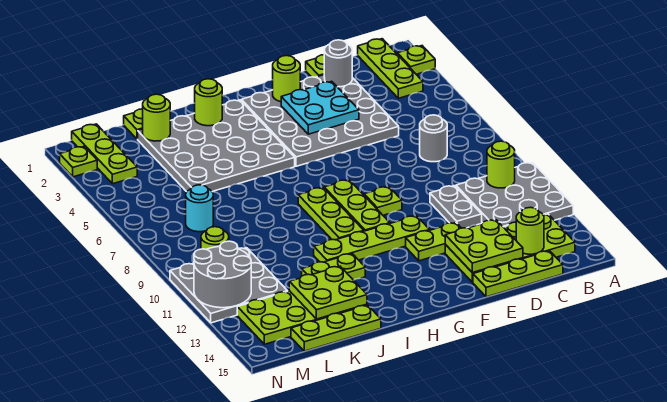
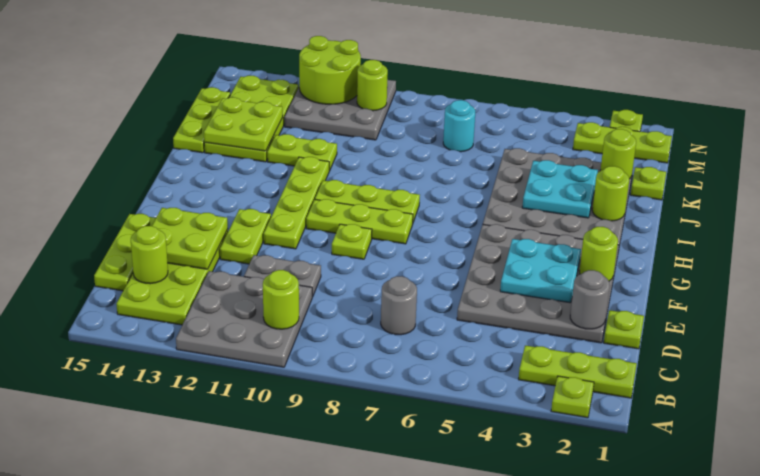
none -> cyan 2x2 plate [522,160,598,218]
lime 1x2 plate [302,254,365,280] -> lime 1x2 plate turned to [267,134,337,171]
grey 2x2 round brick [194,241,251,308] -> lime 2x2 round brick [299,36,361,104]

